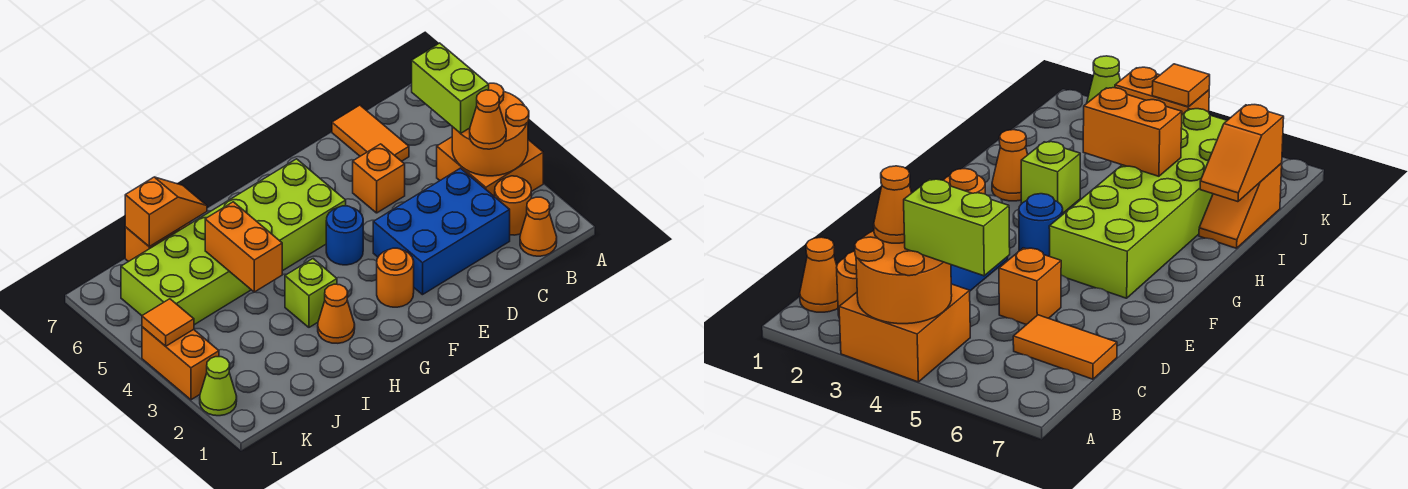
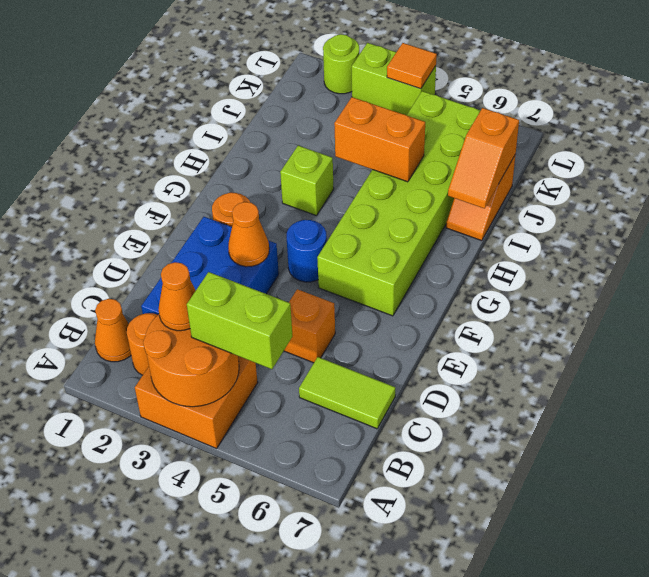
orange 1x2 tile [332,105,409,161] -> lime 1x2 tile [299,357,395,429]
orange 1x1 cone [318,284,355,343] -> orange 1x1 cone moved to [228,202,269,267]
lime 1x1 cone [200,357,237,416] -> lime 1x1 round brick [323,34,359,94]
orange 1x2 brick [142,327,219,400] -> lime 1x2 brick [352,43,436,115]

